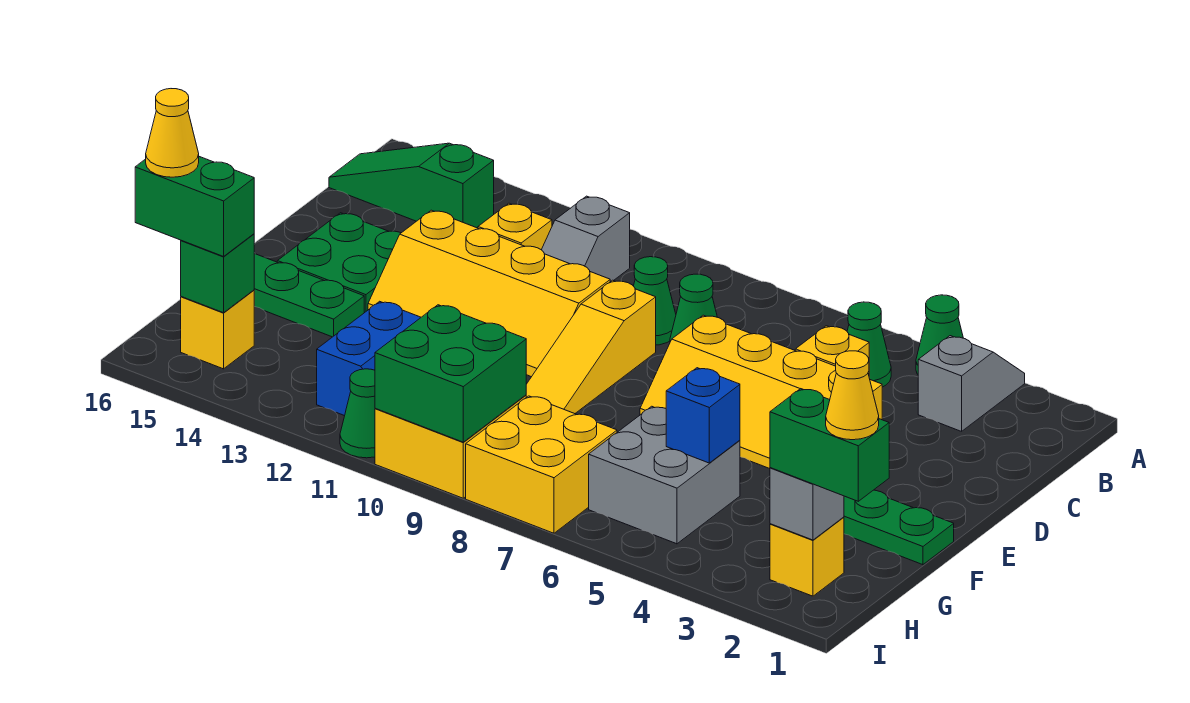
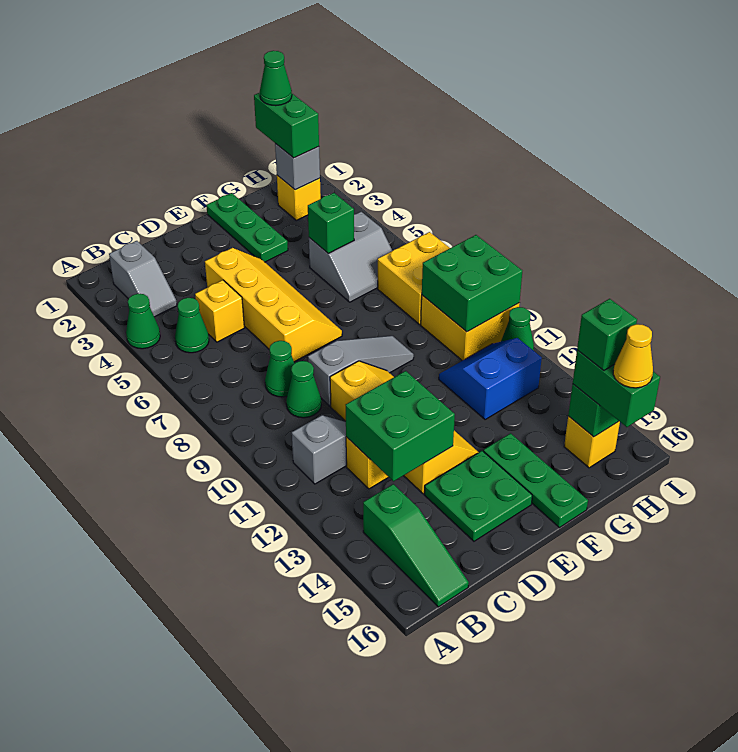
grey 1x2 slope [918,336,1025,431] -> grey 1x2 slope turned to [109,241,177,317]
none -> green 2x2 brick [346,371,455,481]
yellow 1x3 slope [526,280,656,414] -> grey 1x3 slope [308,336,414,406]
grey 2x2 brick [589,406,740,544] -> grey 2x2 slope [309,212,392,302]
blue 1x1 brick [666,368,740,463] -> green 1x1 brick [308,193,354,253]
yellow 1x1 cone [826,351,879,440] -> green 1x1 cone [260,51,292,106]
none -> green 1x1 brick [577,299,637,371]

